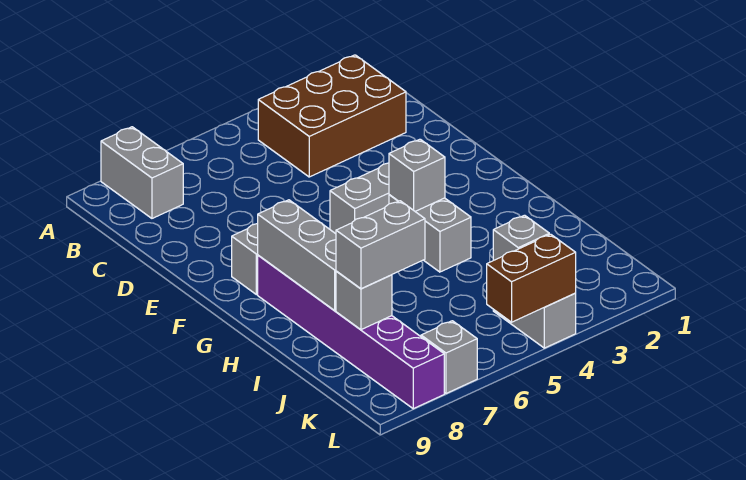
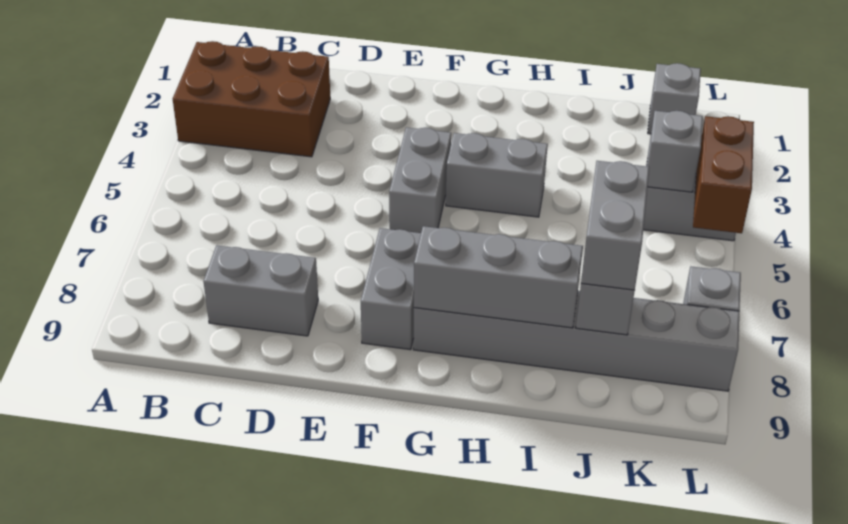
grey 1x2 brick [101,127,183,218] -> grey 1x2 brick moved to [203,245,318,336]
brown 2x3 brick [258,55,406,177] -> brown 2x3 brick turned to [173,41,330,157]
grey 1x1 brick [389,139,445,211] -> grey 1x1 brick moved to [648,63,701,134]
purple 1x6 brick [258,255,444,409] -> grey 1x6 brick [413,291,740,391]

